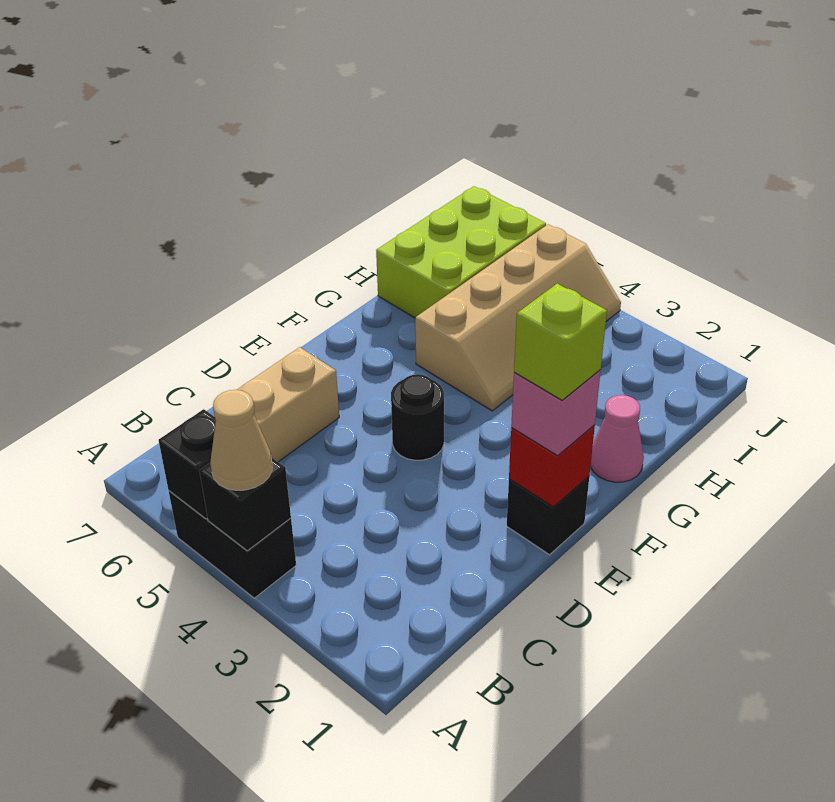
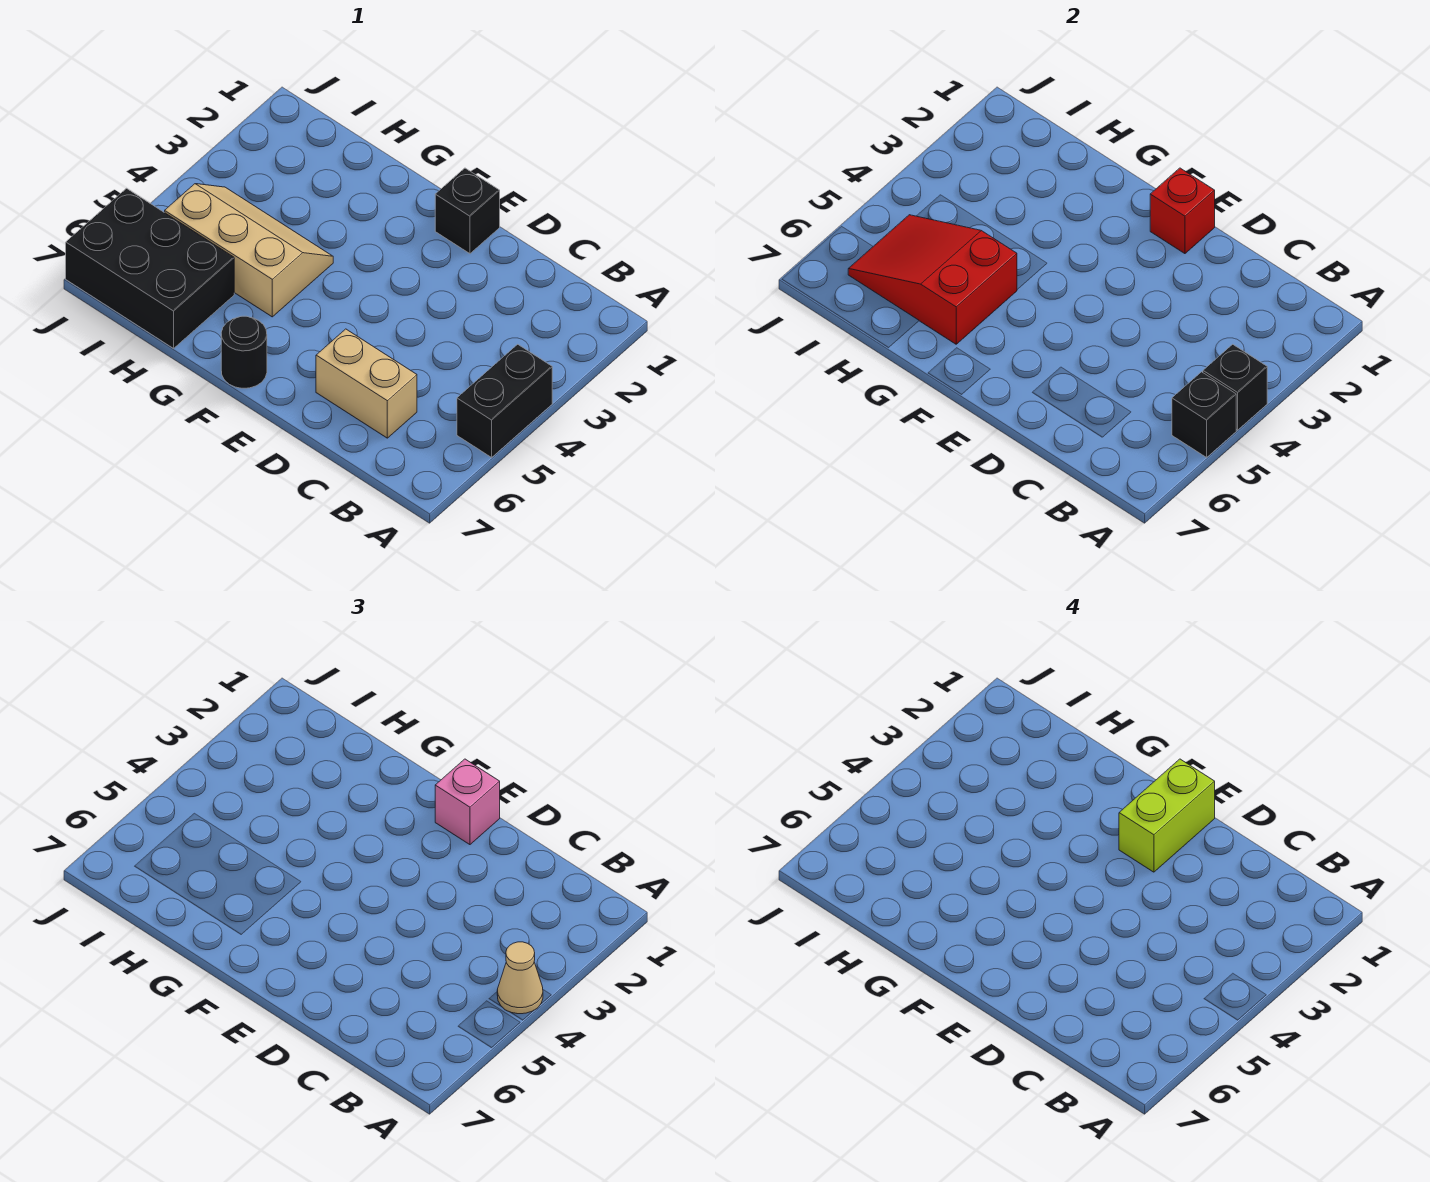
lime 1x1 brick [514,284,607,400] -> lime 1x2 brick [1119,759,1215,872]
black 1x1 round brick [391,374,444,460] -> black 1x1 round brick moved to [221,316,267,388]
pink 1x1 cone [590,395,644,482] -> none
tan 2x4 slope [415,224,621,411] -> tan 2x3 slope [165,184,333,317]
none -> red 2x3 slope [848,215,1017,344]
lime 2x3 brick [376,186,546,318] -> black 2x3 brick [66,188,234,348]

